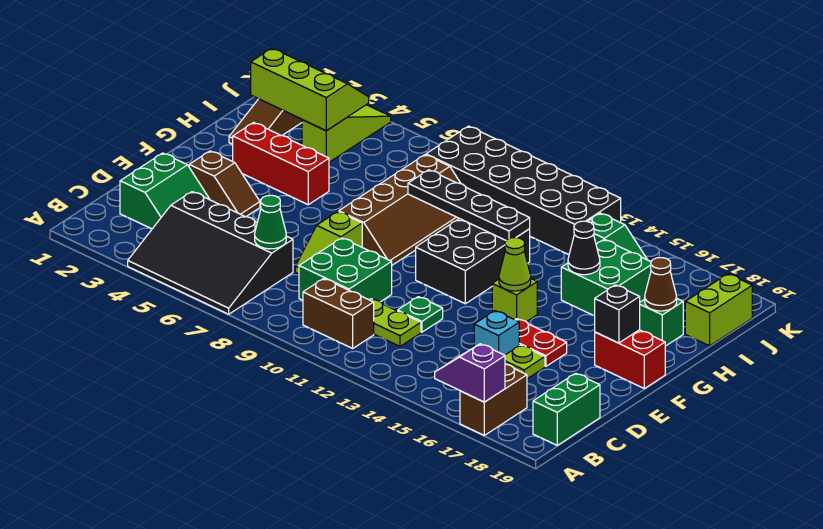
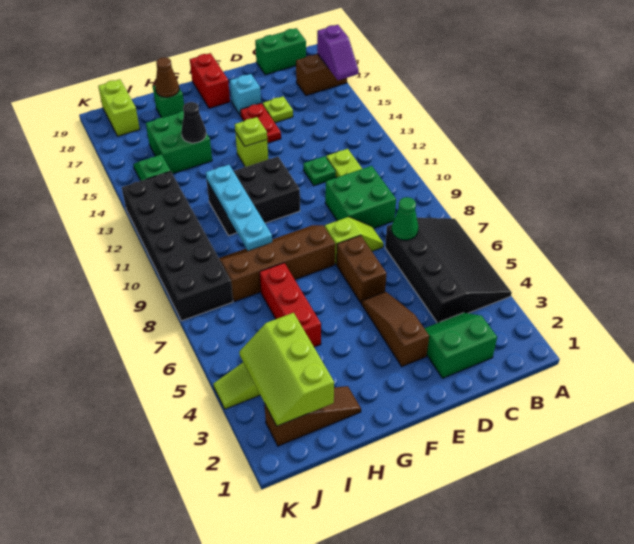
brown 1x2 brick [303,278,374,348] -> brown 1x2 brick moved to [337,235,387,303]
cyan 1x1 brick [474,311,519,355] -> cyan 1x1 brick moved to [230,74,261,116]
brown 1x2 slope [189,151,260,217] -> brown 1x3 slope [362,292,429,366]
lime 1x1 cone [499,237,531,291] -> lime 1x1 plate [235,117,267,146]
black 1x1 brick [595,285,640,343] -> none
red 1x3 brick [233,123,329,205] -> red 1x3 brick moved to [260,263,321,347]
black 1x4 plate [408,170,530,240] -> cyan 1x4 plate [206,165,272,251]
lime 1x2 brick [685,274,752,346] -> lime 1x2 brick turned to [98,79,140,136]

